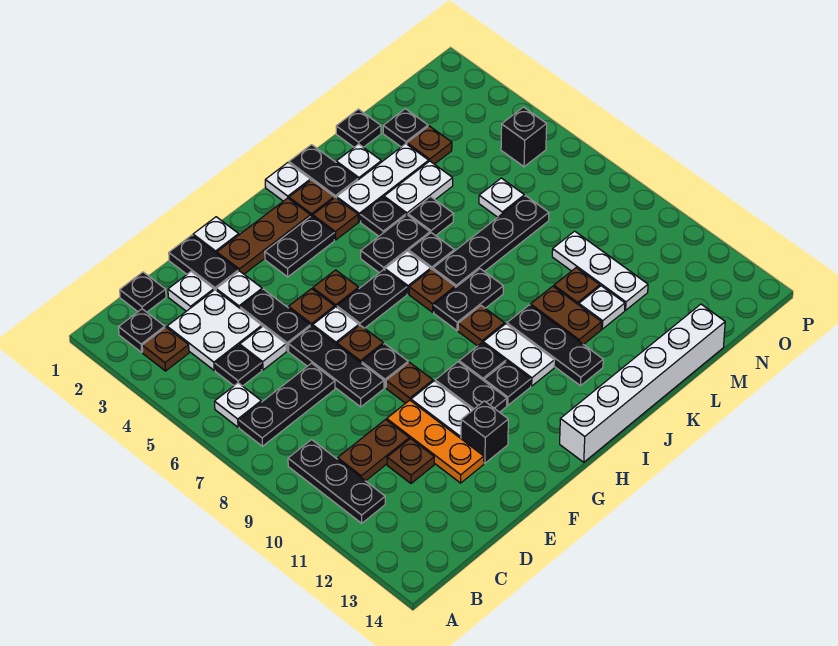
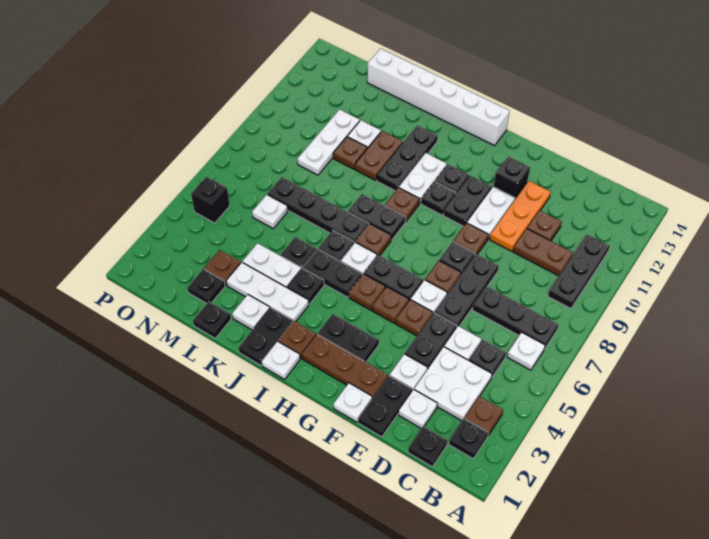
brown 1x1 plate [313,198,358,240] -> brown 1x1 plate moved to [349,274,385,310]

